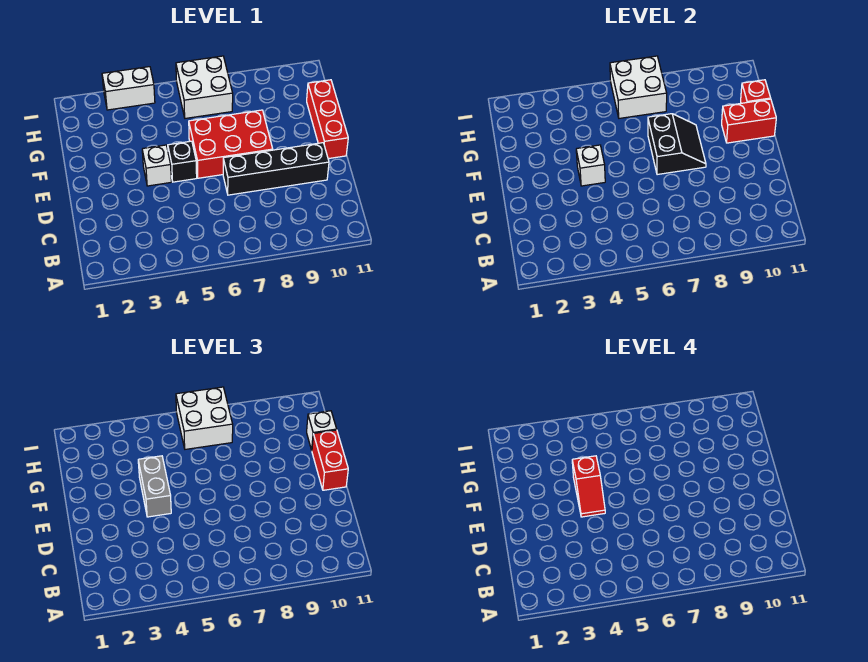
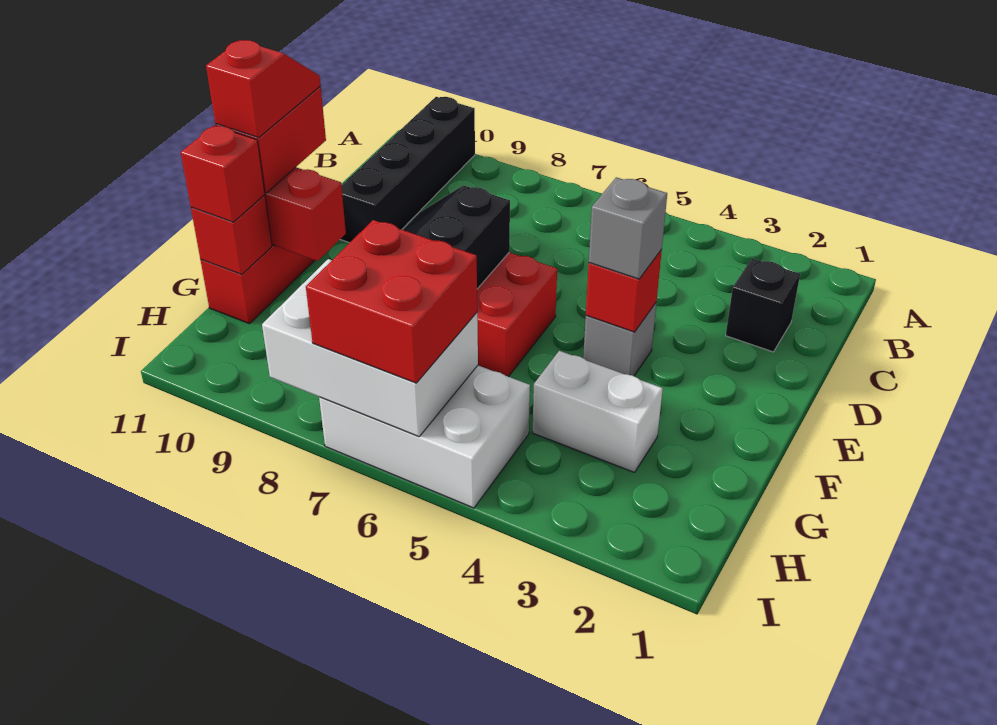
black 1x4 brick [223,143,329,195] -> black 1x4 brick turned to [340,97,475,243]
white 1x1 brick [142,145,171,186] -> grey 1x1 brick [583,303,656,376]
white 1x1 brick [576,145,605,186] -> red 1x1 brick [586,250,662,332]
grey 1x2 brick [138,456,171,517] -> grey 1x1 brick [589,177,667,279]
red 1x2 slope [572,456,605,517] -> red 1x2 slope moved to [206,40,321,138]
black 1x1 brick [168,141,197,182] -> black 1x1 brick moved to [726,259,800,352]
white 1x1 brick [307,411,337,450] -> red 1x1 brick [181,126,265,222]
white 2x2 brick [176,56,233,118] -> white 2x3 brick [319,366,530,508]
white 2x2 brick [610,56,667,118] -> white 2x3 brick [262,259,478,437]
white 2x2 brick [176,387,233,449] -> red 2x2 brick [306,220,477,383]
white 1x2 brick [102,67,155,110] -> white 1x2 brick moved to [533,351,663,472]

